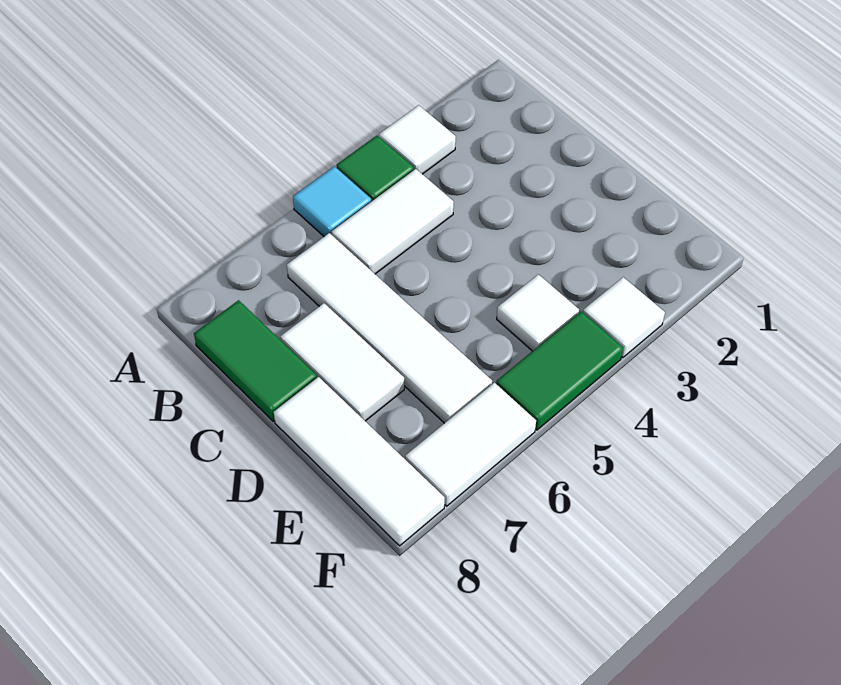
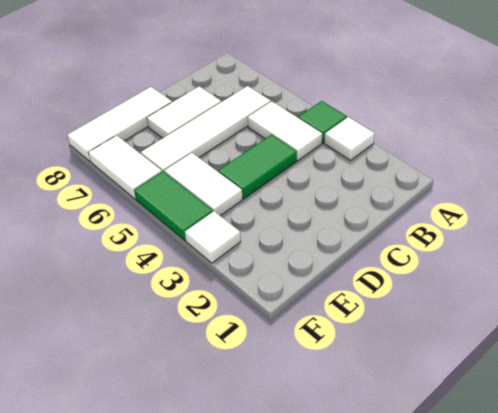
cyan 1x1 tile [293,166,371,236] -> none
green 1x2 tile [194,300,317,421] -> green 1x2 tile moved to [218,135,297,199]
white 1x1 tile [497,274,579,351] -> white 1x2 tile [165,153,243,216]

